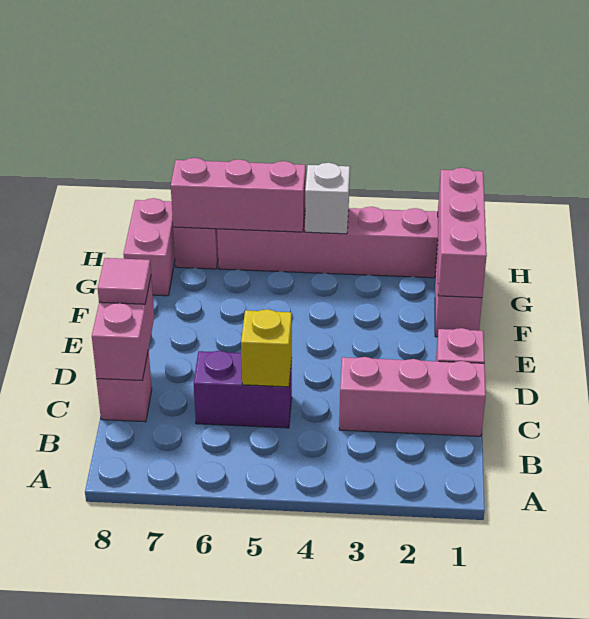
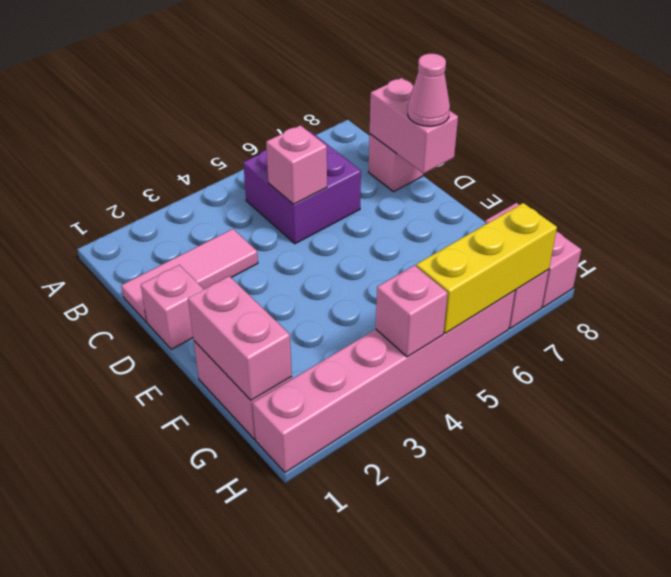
pink 1x3 brick [339,357,486,436] -> pink 1x3 tile [121,229,258,322]
purple 1x2 brick [194,351,292,428] -> purple 2x2 brick [243,131,361,244]
yellow 1x1 brick [241,309,292,387] -> pink 1x1 brick [266,125,327,204]
pink 1x1 tile [98,258,151,304] -> pink 1x1 cone [408,54,450,126]
pink 1x3 brick [438,168,487,298] -> pink 1x2 brick [188,276,292,400]
white 1x1 brick [305,163,350,234] -> pink 1x1 brick [376,265,448,357]
pink 1x3 brick [171,158,306,232] -> yellow 1x3 brick [416,203,557,333]

